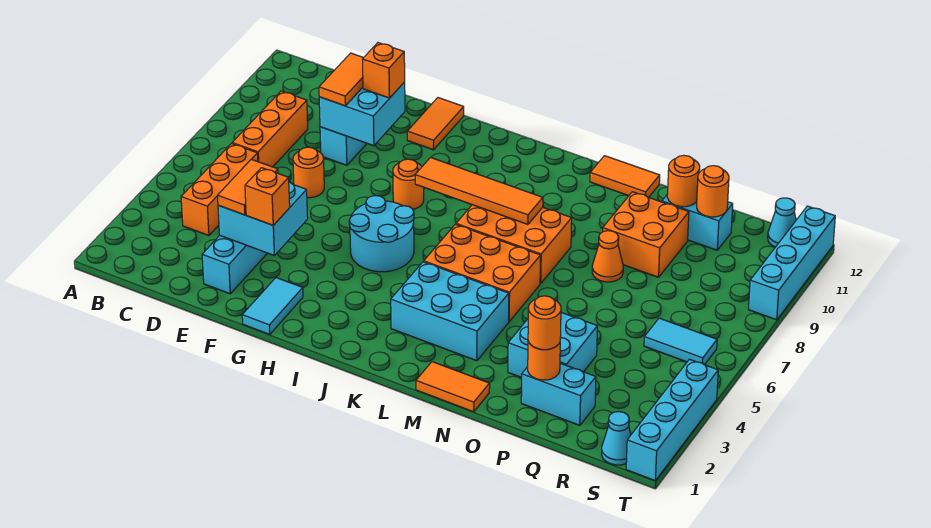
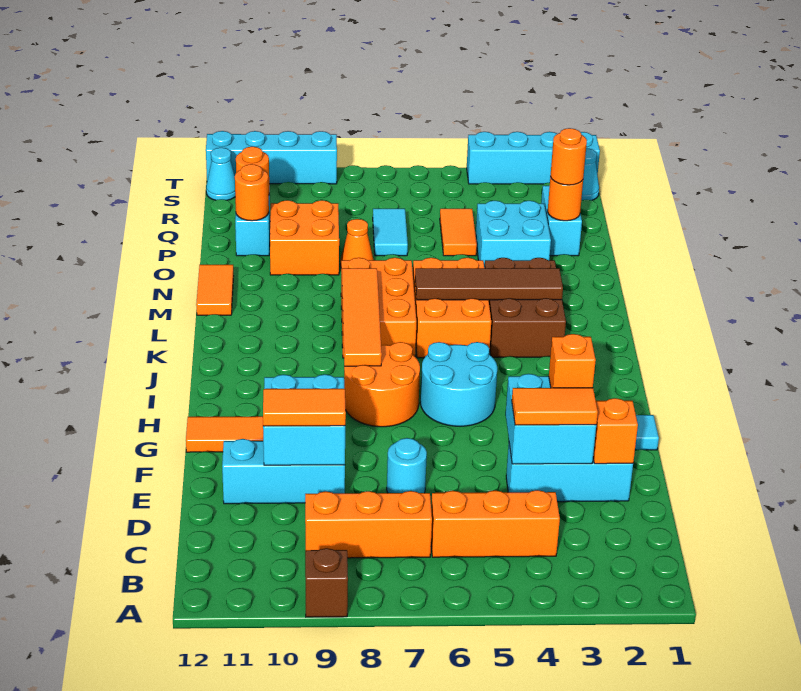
none -> brown 1x1 brick [305,548,348,617]
orange 1x1 round brick [293,147,324,198] -> cyan 1x1 round brick [387,438,427,493]
orange 1x1 brick [363,43,405,98] -> orange 1x1 brick moved to [593,398,638,464]
orange 1x1 round brick [393,159,424,209] -> orange 2x2 round brick [344,342,420,427]
cyan 2x3 brick [391,262,509,361] -> brown 2x3 brick [485,258,566,357]
none -> brown 1x4 tile [415,268,563,300]
orange 1x2 tile [416,362,490,412] -> orange 1x2 tile moved to [440,209,477,256]
cyan 1x2 tile [644,318,717,365] -> cyan 1x2 tile moved to [373,209,408,256]

